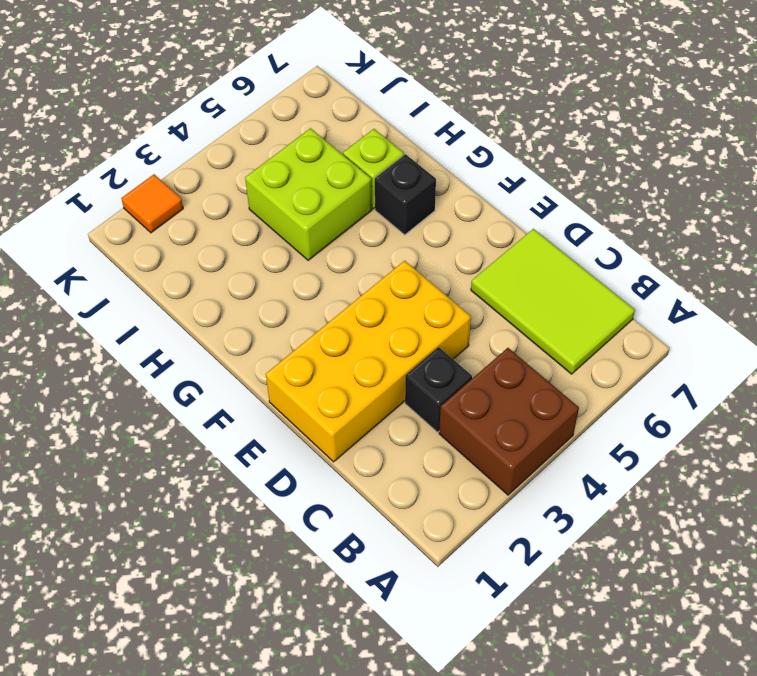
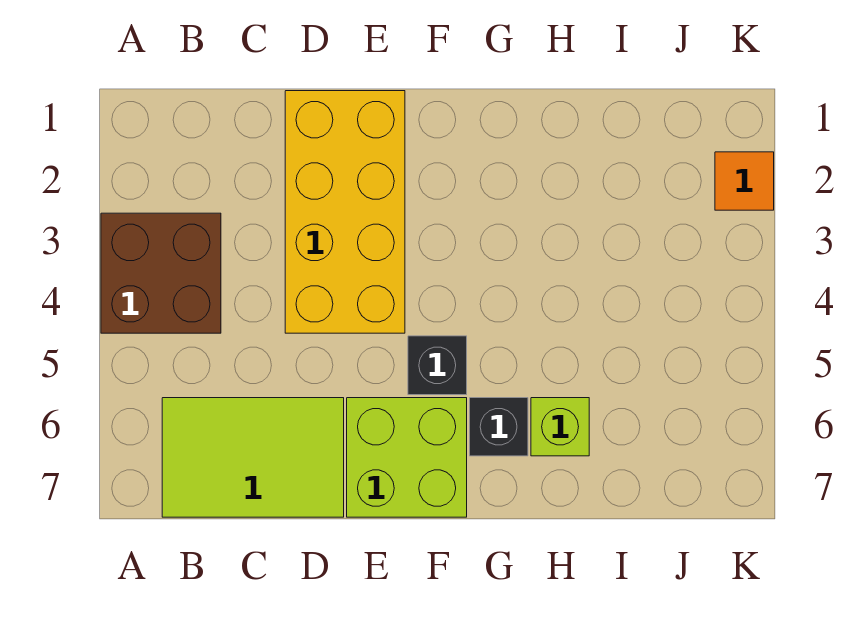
black 1x1 brick [405,347,472,432] -> black 1x1 brick moved to [408,336,467,395]
lime 2x2 brick [245,128,372,260] -> lime 2x2 brick moved to [347,398,467,517]

